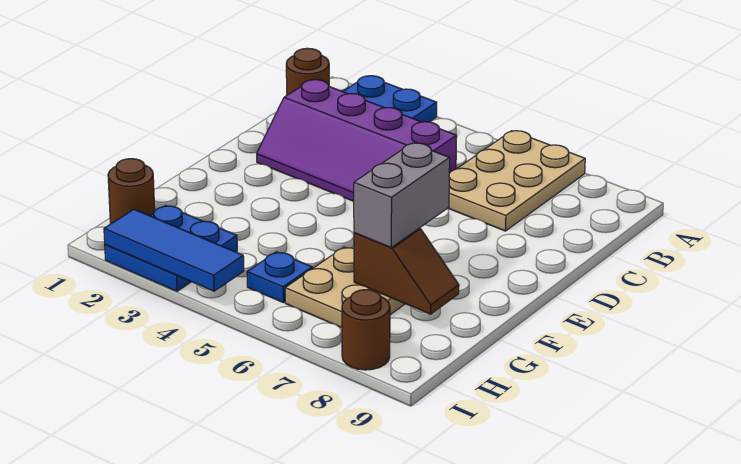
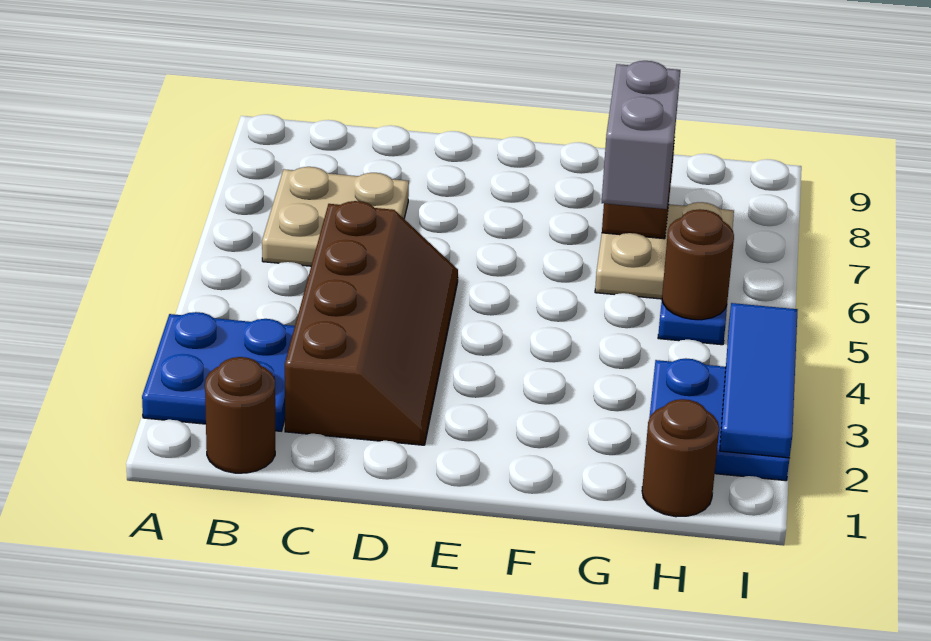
tan 2x3 plate [448,131,585,231] -> tan 2x2 plate [262,167,409,266]
purple 2x4 slope [257,80,457,201] -> brown 2x4 slope [285,201,458,445]
grey 1x2 brick [354,143,450,247] -> grey 1x2 brick turned to [602,61,680,209]
brown 1x1 round brick [342,290,390,370] -> brown 1x1 round brick moved to [662,209,734,320]

